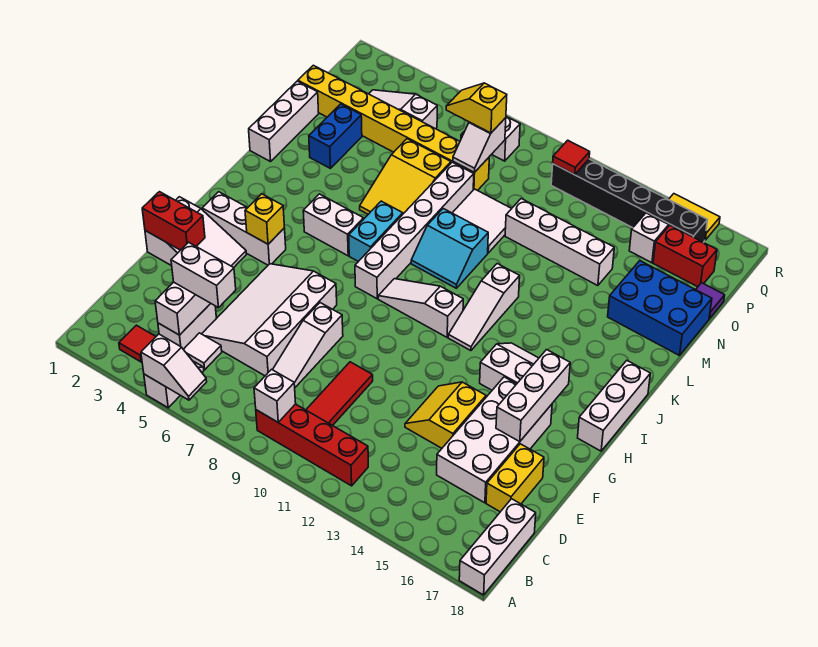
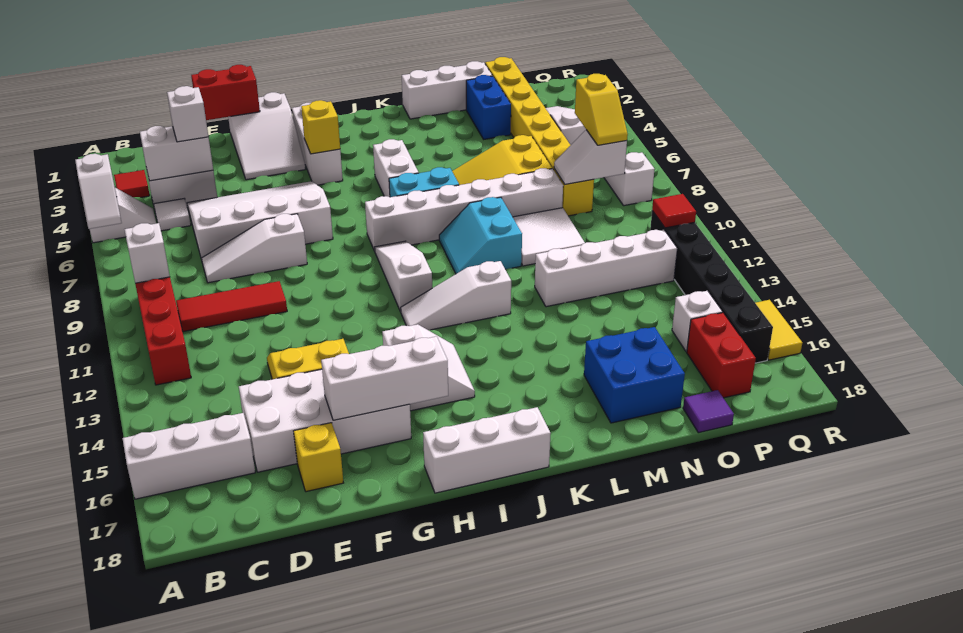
white 1x3 brick [459,499,536,595] -> white 1x3 brick moved to [123,413,255,499]
white 1x2 brick [171,242,236,308] -> white 1x1 brick [167,86,208,142]
yellow 1x2 brick [486,444,544,512] -> yellow 1x1 brick [294,423,343,492]
red 1x2 brick [142,192,205,250] -> red 1x2 brick turned to [191,65,260,120]
blue 1x2 brick [309,104,362,169] -> blue 1x2 brick turned to [466,75,511,139]
blue 2x3 brick [608,261,712,356] -> blue 2x2 brick [584,327,685,423]
white 1x4 brick [505,199,614,286] -> white 1x4 brick turned to [535,230,677,307]
yellow 1x2 slope [446,83,507,133] -> yellow 1x2 slope turned to [575,74,628,145]

